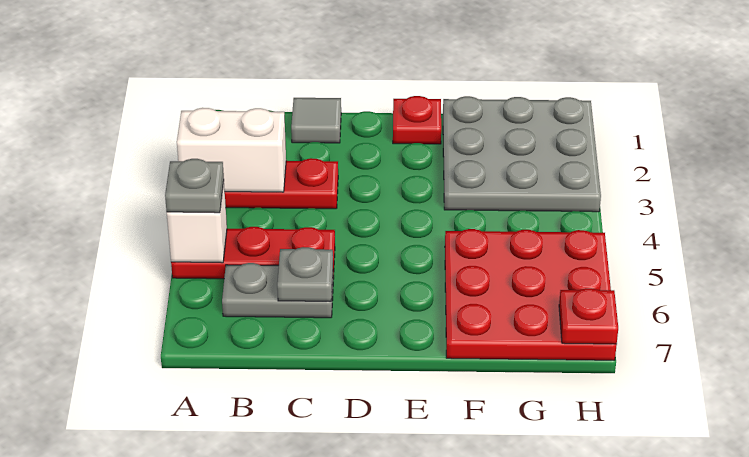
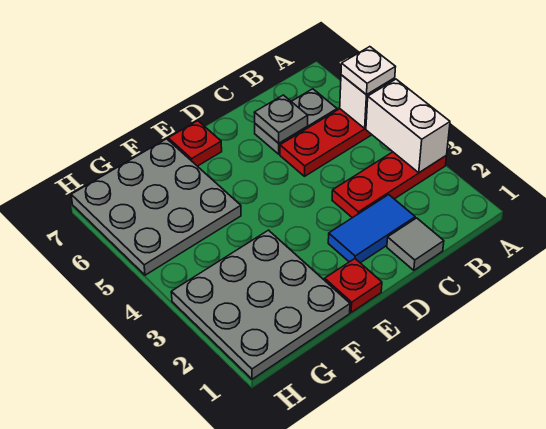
white 1x2 brick [177,108,286,192] -> white 1x2 brick turned to [366,79,450,173]
grey 1x1 plate [165,159,224,213] -> white 1x1 plate [341,47,395,95]
none -> blue 1x2 tile [328,195,415,263]
red 3x3 plate [445,229,617,360] -> grey 3x3 plate [71,139,241,275]
red 1x1 plate [559,288,618,344] -> red 1x1 plate moved to [168,121,222,166]

